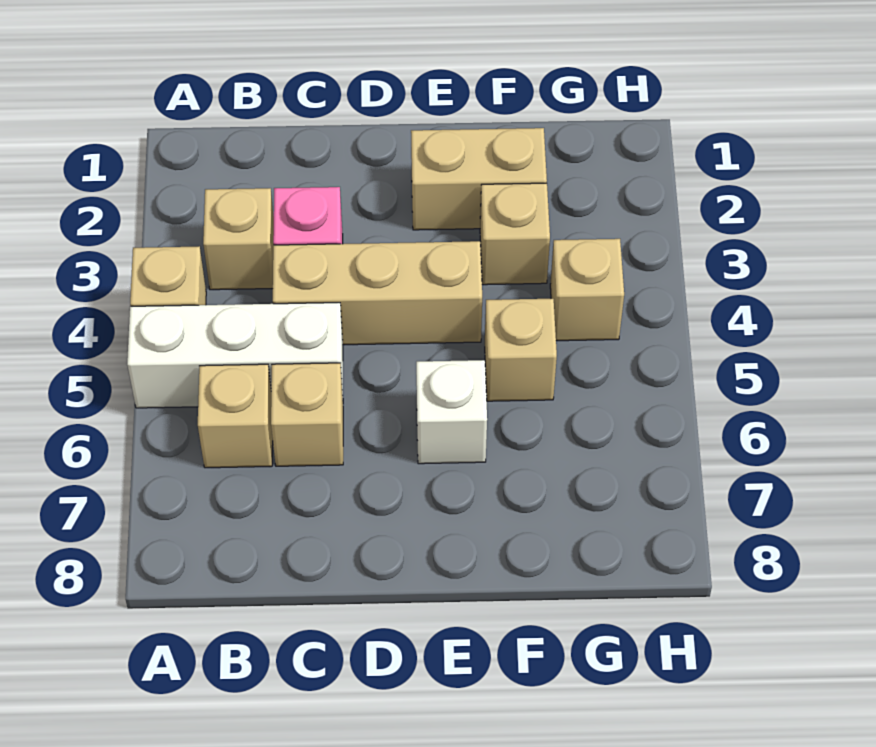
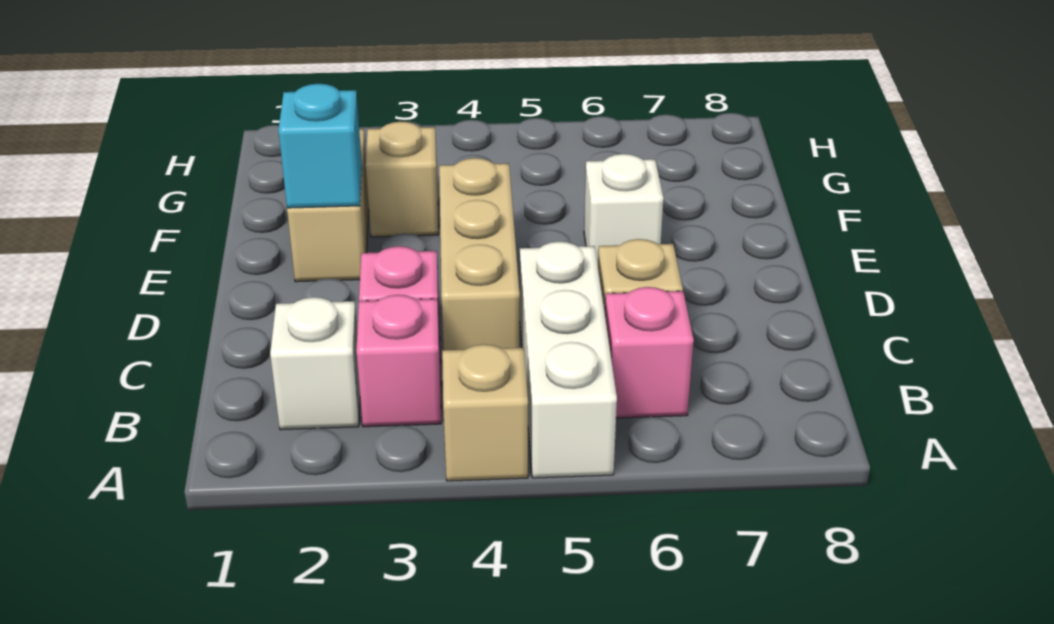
none -> white 1x1 brick [270,297,360,430]
tan 1x1 brick [203,188,274,290] -> pink 1x1 brick [356,295,441,427]
tan 1x1 brick [198,364,273,468] -> pink 1x1 brick [605,287,694,418]
none -> cyan 1x1 brick [278,84,362,208]
tan 1x1 brick [485,299,557,401] -> none
tan 1x1 brick [550,239,624,341] -> none

